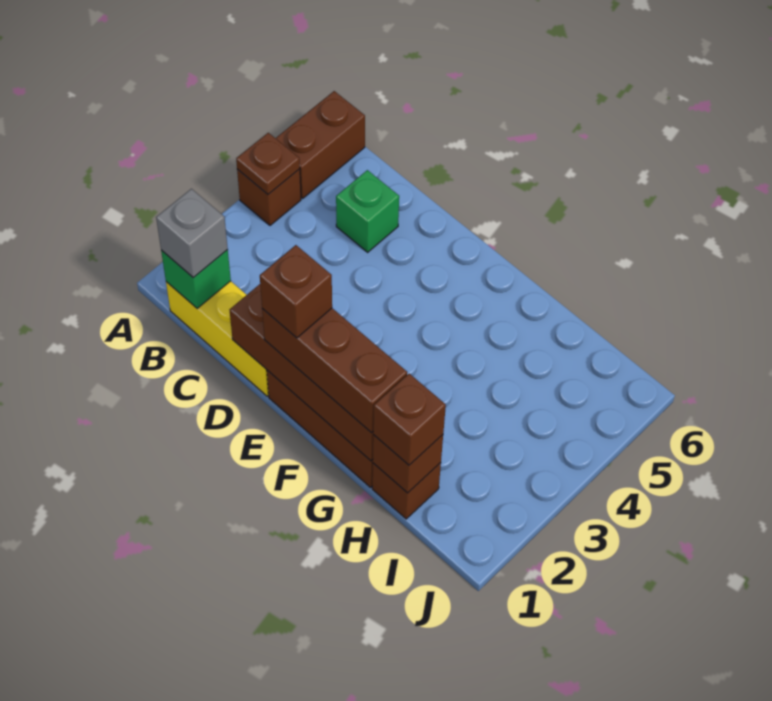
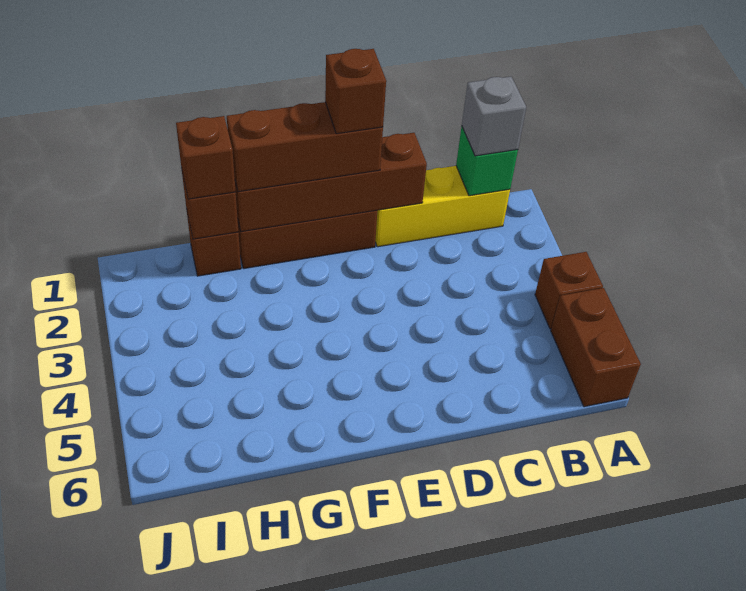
brown 1x1 plate [236,133,300,194] -> none
green 1x1 brick [336,170,399,252] -> none

